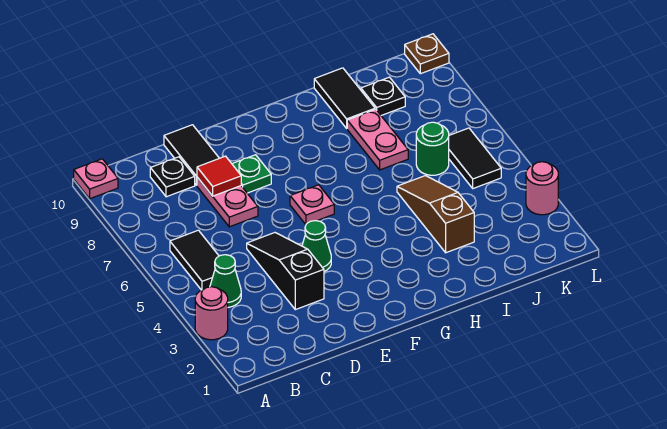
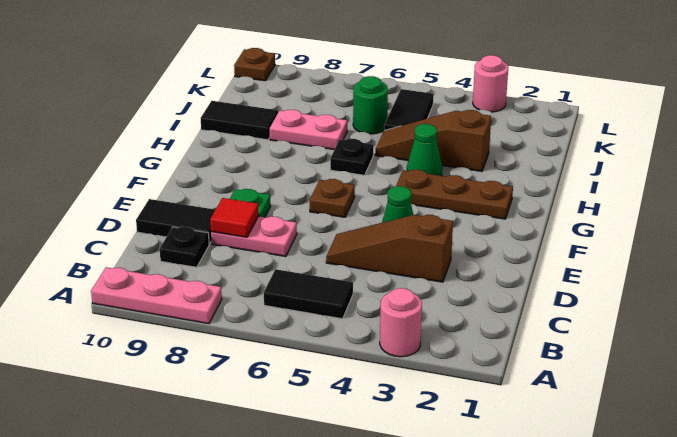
pink 1x1 plate [74,159,118,199] -> pink 1x3 plate [91,267,222,324]
green 1x1 cone [210,255,241,307] -> green 1x1 cone moved to [407,124,442,176]
black 1x3 slope [247,233,324,310] -> brown 1x3 slope [326,215,453,282]
pink 1x1 plate [290,185,334,224] -> brown 1x1 plate [310,179,355,217]
none -> brown 1x3 plate [396,170,513,219]
black 1x1 plate [361,77,405,115] -> black 1x1 plate moved to [330,139,373,175]
black 1x2 tile [449,128,501,188] -> black 1x2 tile turned to [384,89,434,130]

